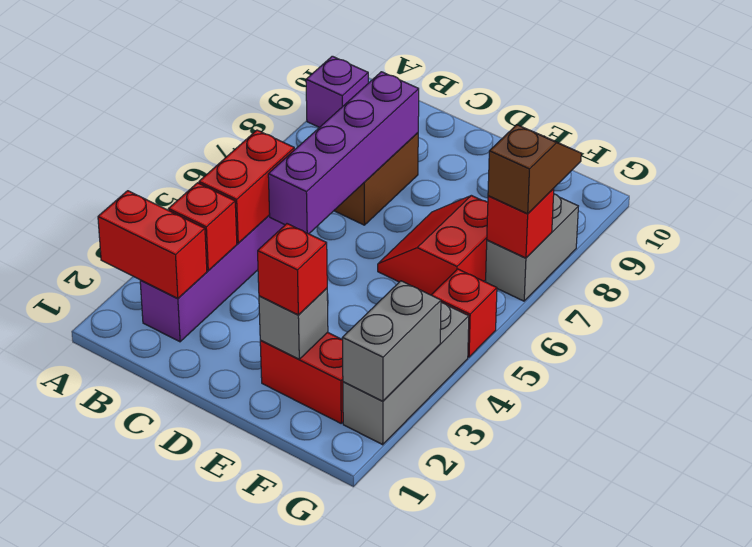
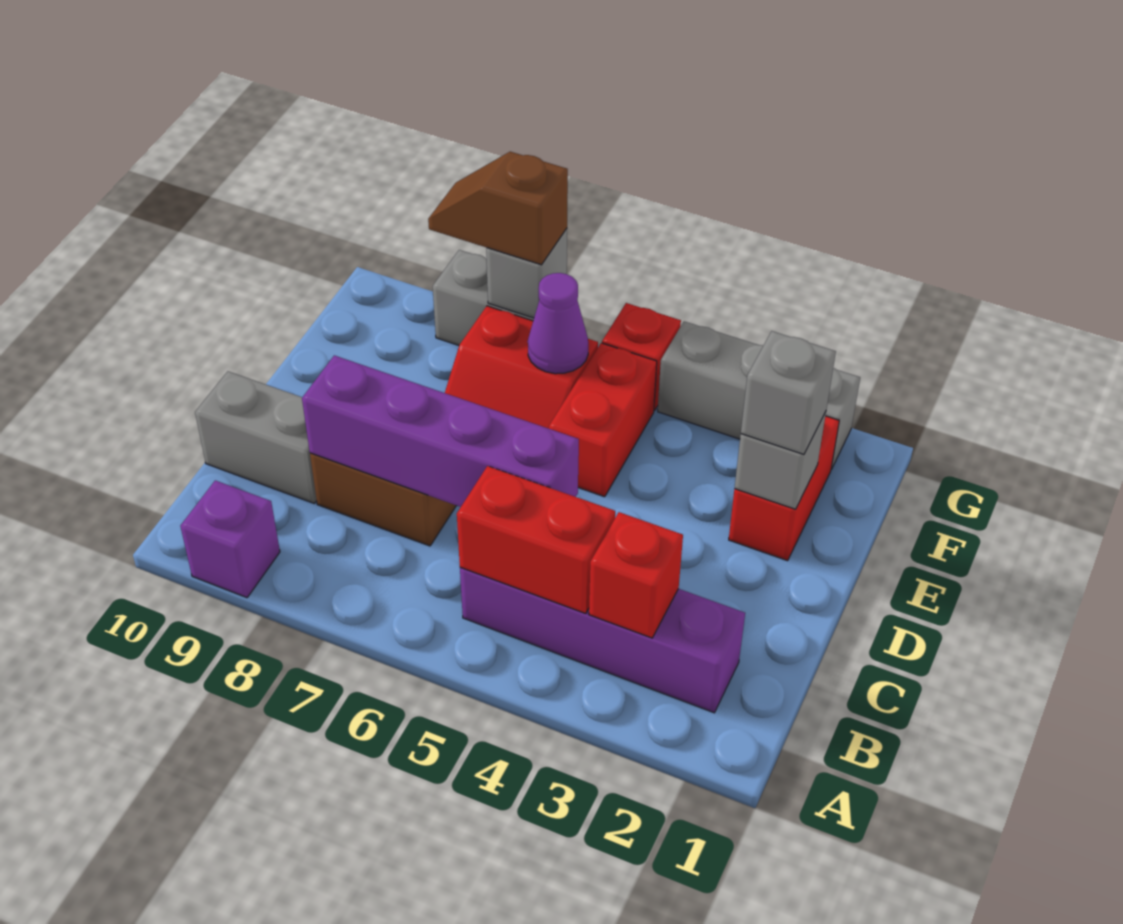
red 1x2 brick [98,191,207,298] -> red 1x2 brick moved to [549,343,657,497]
red 1x1 brick [258,224,327,315] -> grey 1x1 brick [741,331,836,454]
none -> purple 1x1 cone [528,273,588,374]
grey 1x2 brick [342,281,441,401] -> grey 1x2 brick moved to [195,371,317,503]
red 1x1 brick [487,188,554,258] -> grey 1x1 brick [486,229,567,318]

